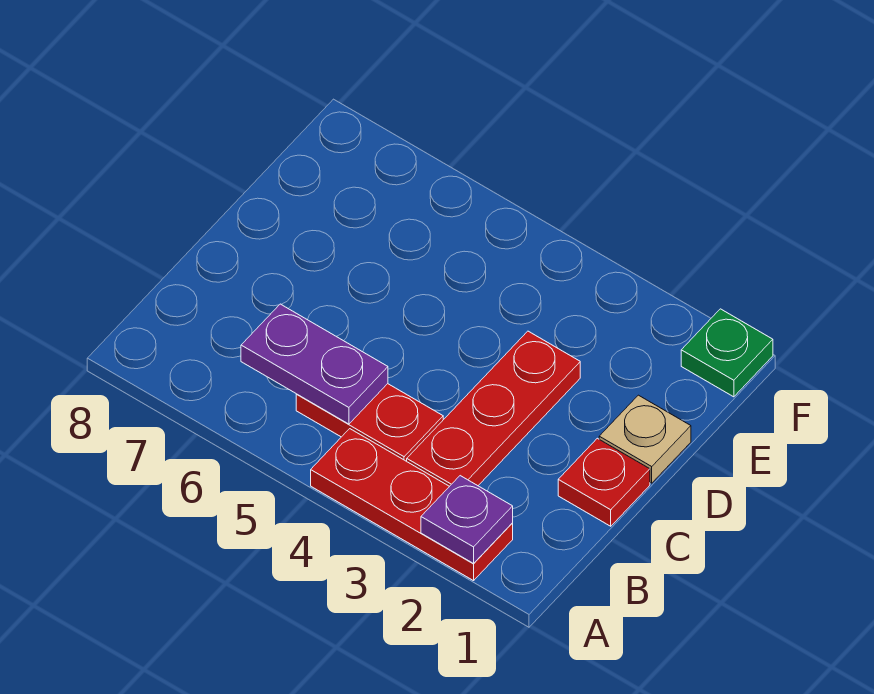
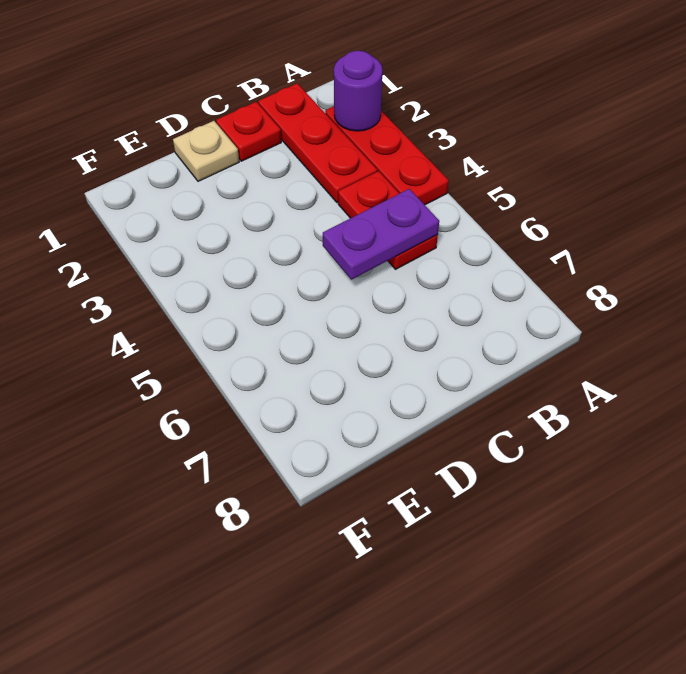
purple 1x1 plate [421,476,513,563] -> purple 1x1 round brick [334,51,382,131]
red 1x3 plate [407,331,580,486] -> red 1x3 plate turned to [258,83,377,203]
purple 1x2 plate [241,304,388,424] -> purple 1x2 plate turned to [323,189,439,280]
green 1x1 plate [681,309,773,397] -> none

